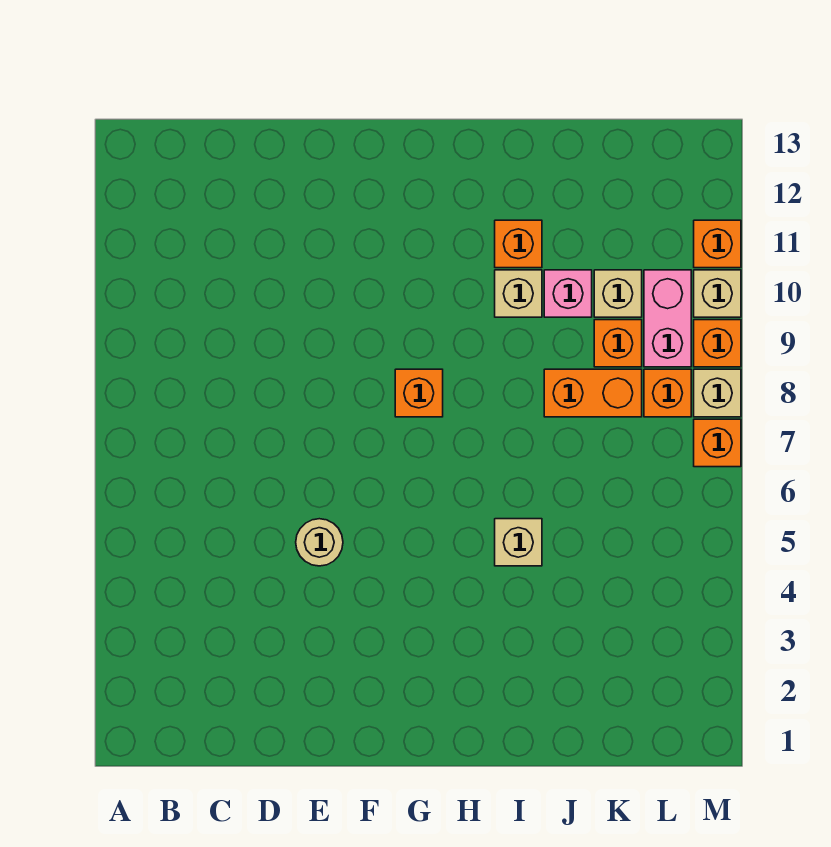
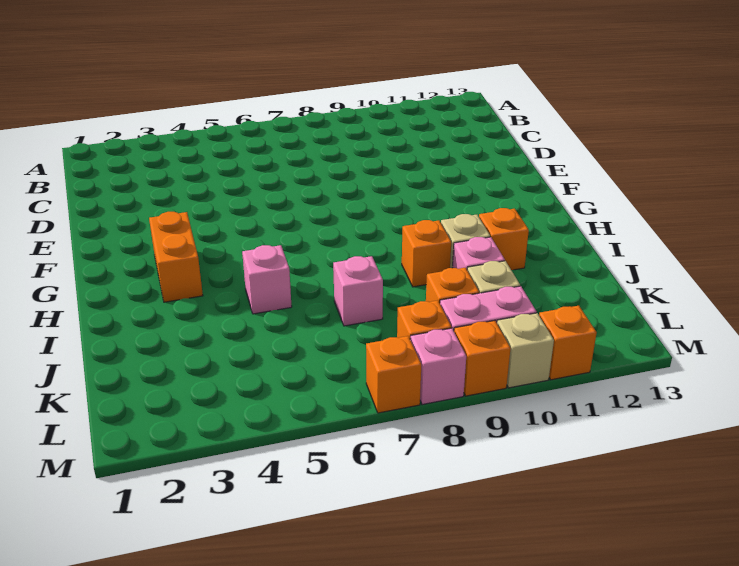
tan 1x1 round brick [296,519,343,566] -> none
orange 1x1 brick [395,369,443,417] -> orange 1x1 brick moved to [402,220,451,287]
tan 1x1 brick [495,519,542,566] -> pink 1x1 brick [242,245,292,314]
none -> pink 1x1 brick [333,256,383,326]
orange 1x2 brick [544,369,642,417] -> orange 1x2 brick moved to [149,212,203,302]
tan 1x1 brick [694,369,741,417] -> pink 1x1 brick [410,328,466,405]

